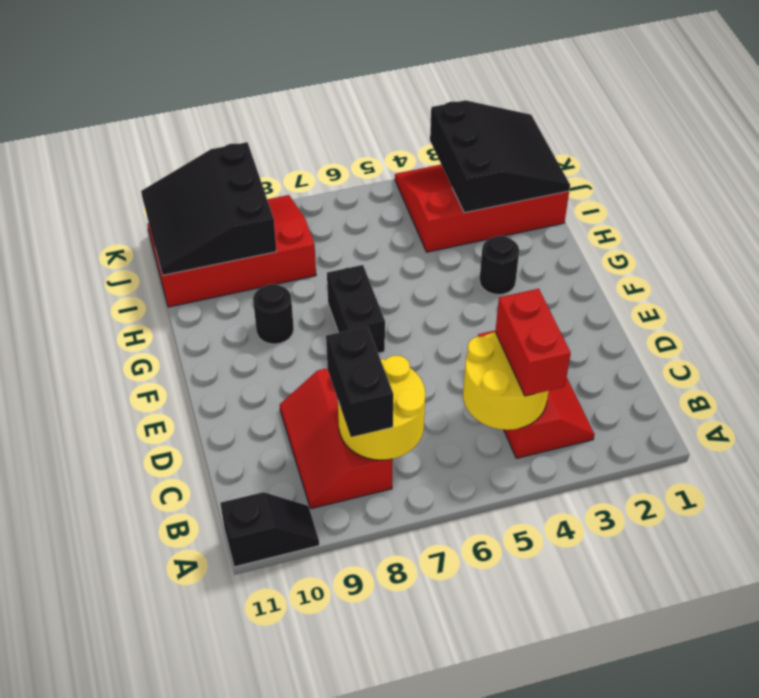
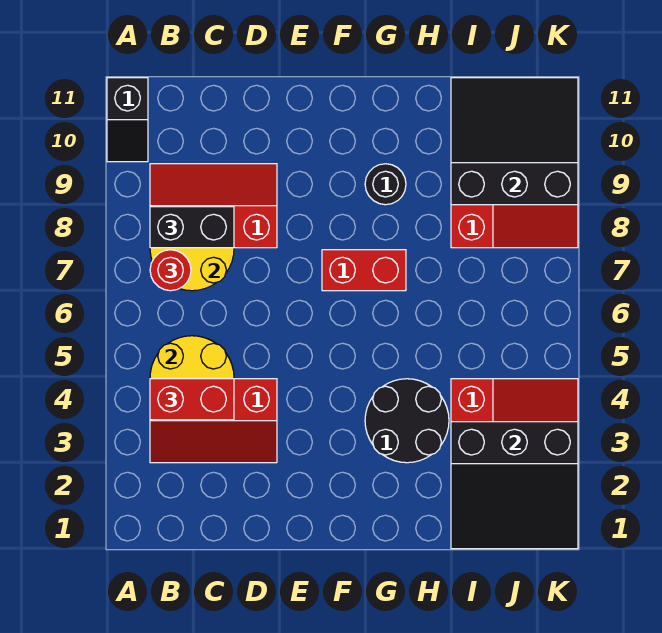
none -> red 1x1 round brick [150,250,191,291]
black 1x2 brick [327,265,385,353] -> red 1x2 brick [322,250,406,291]
black 1x1 round brick [479,236,519,295] -> black 2x2 round brick [365,379,449,463]

